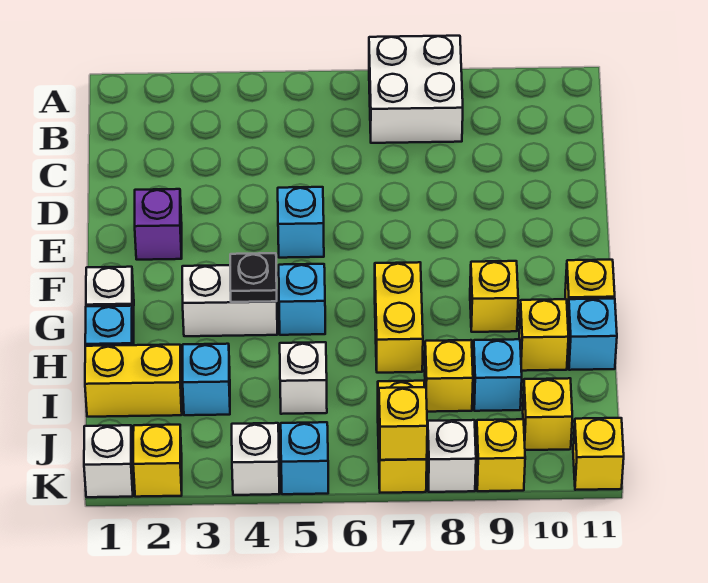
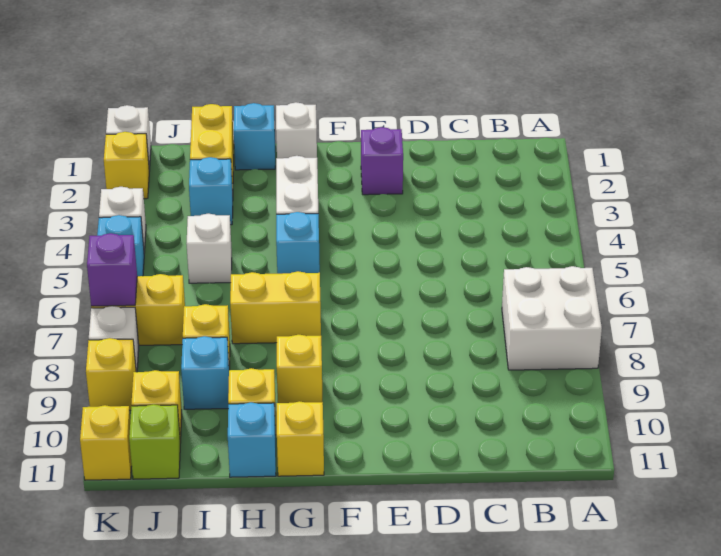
cyan 1x1 brick [278,187,324,258] -> none
black 1x1 plate [230,253,277,302] -> none
none -> lime 1x1 brick [129,404,180,479]
yellow 1x1 brick [379,387,427,460] -> purple 1x1 brick [87,233,137,306]

